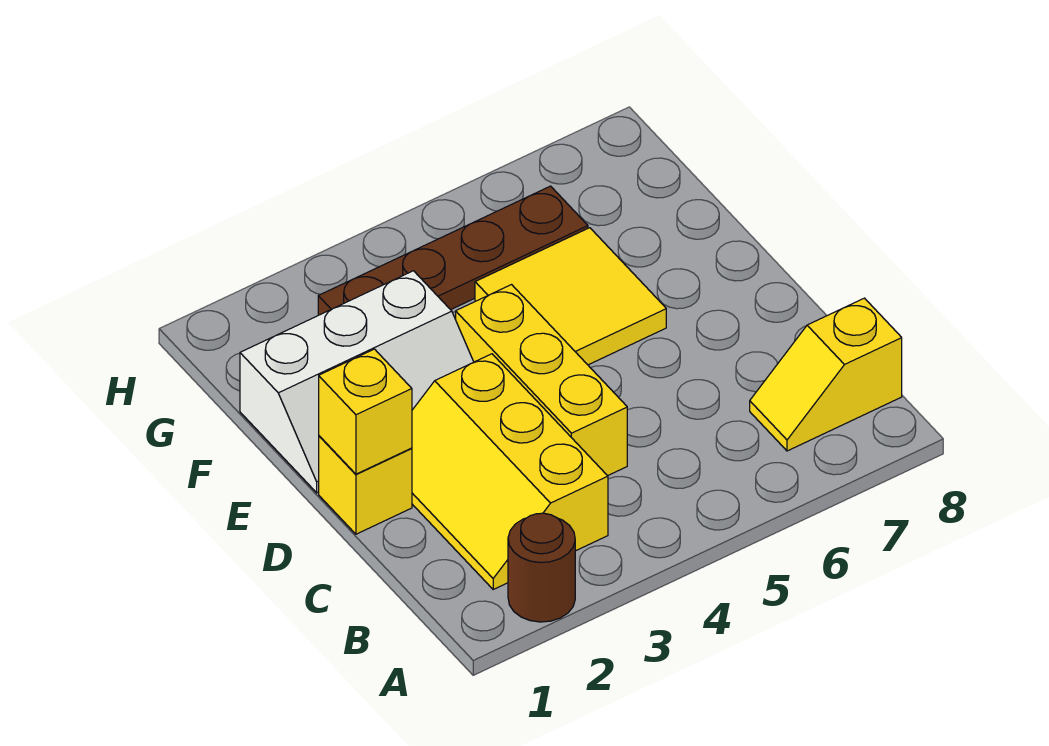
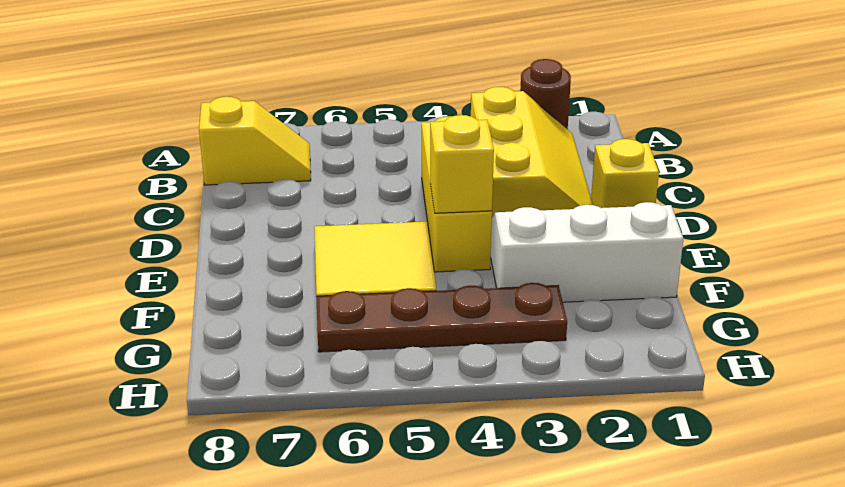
yellow 1x1 brick [319,349,412,474] -> yellow 1x1 brick moved to [430,115,494,213]

